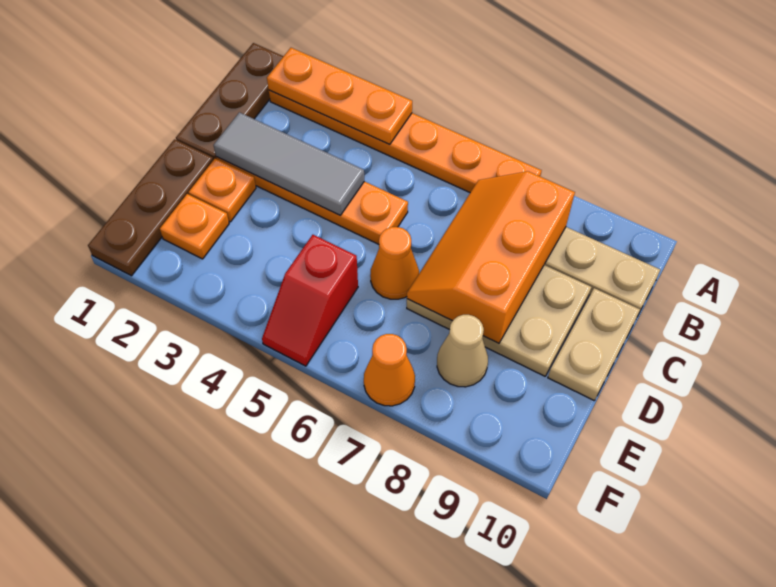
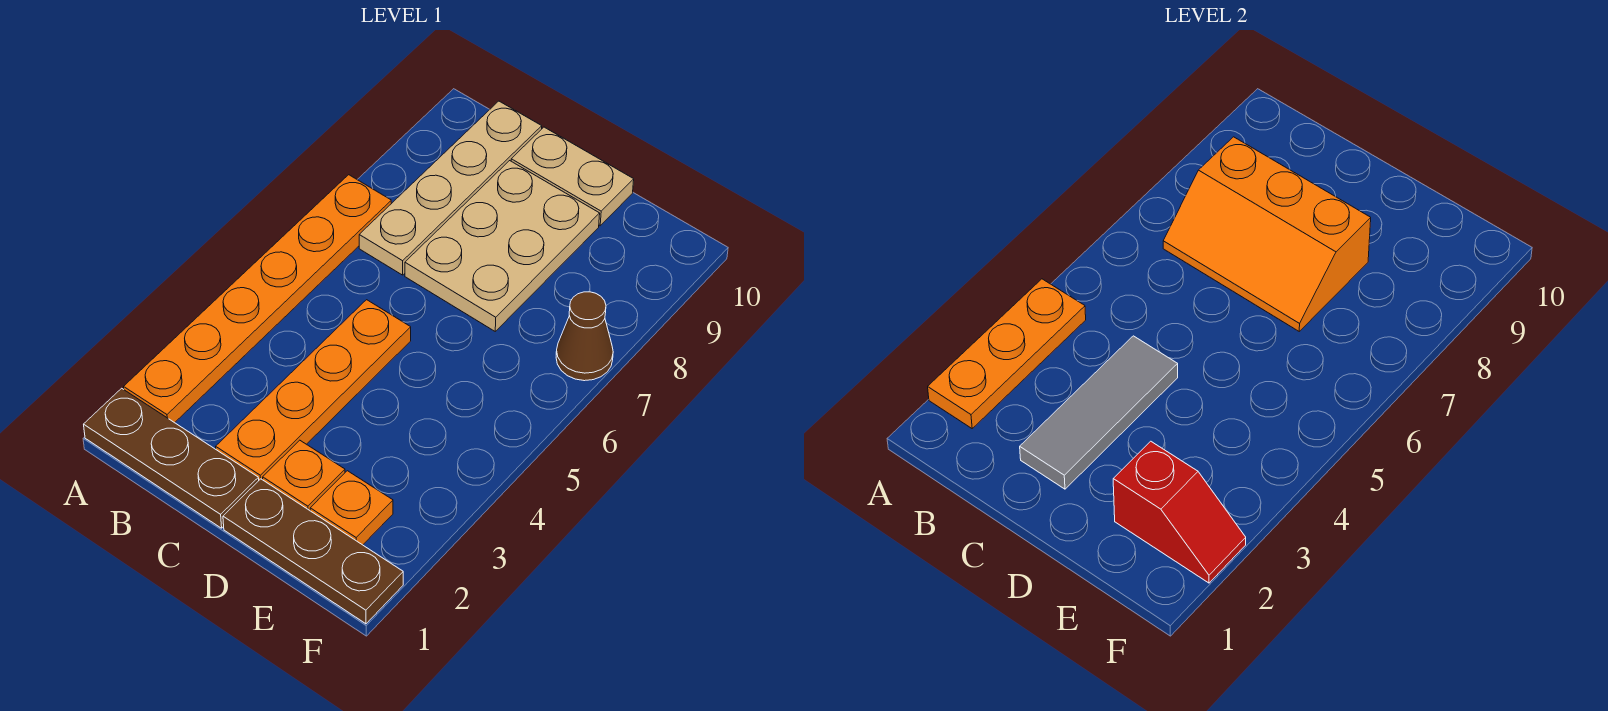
orange 1x1 cone [370,227,419,299] -> none
red 1x2 slope [262,235,358,366] -> red 1x2 slope moved to [1113,441,1246,583]
tan 1x1 cone [437,315,488,387] -> none
orange 1x1 cone [364,334,415,406] -> brown 1x1 cone [556,292,613,381]

